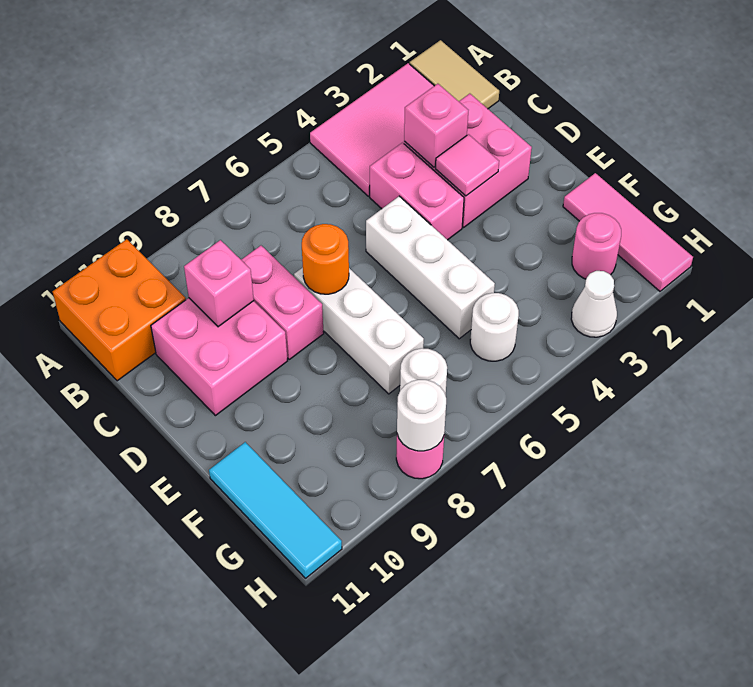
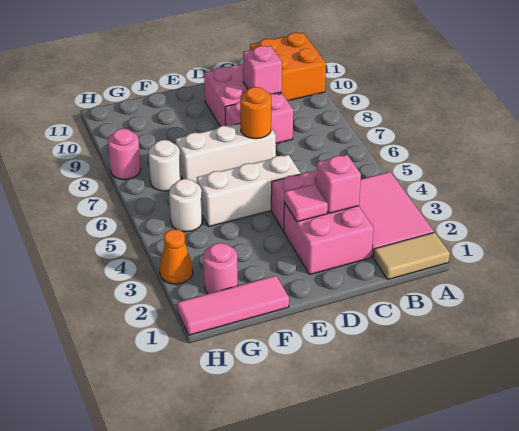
cyan 1x3 tile [209,442,342,578] -> none
white 1x1 cone [571,271,617,337] -> orange 1x1 cone [160,229,193,284]
white 1x1 round brick [397,380,446,451] -> none

